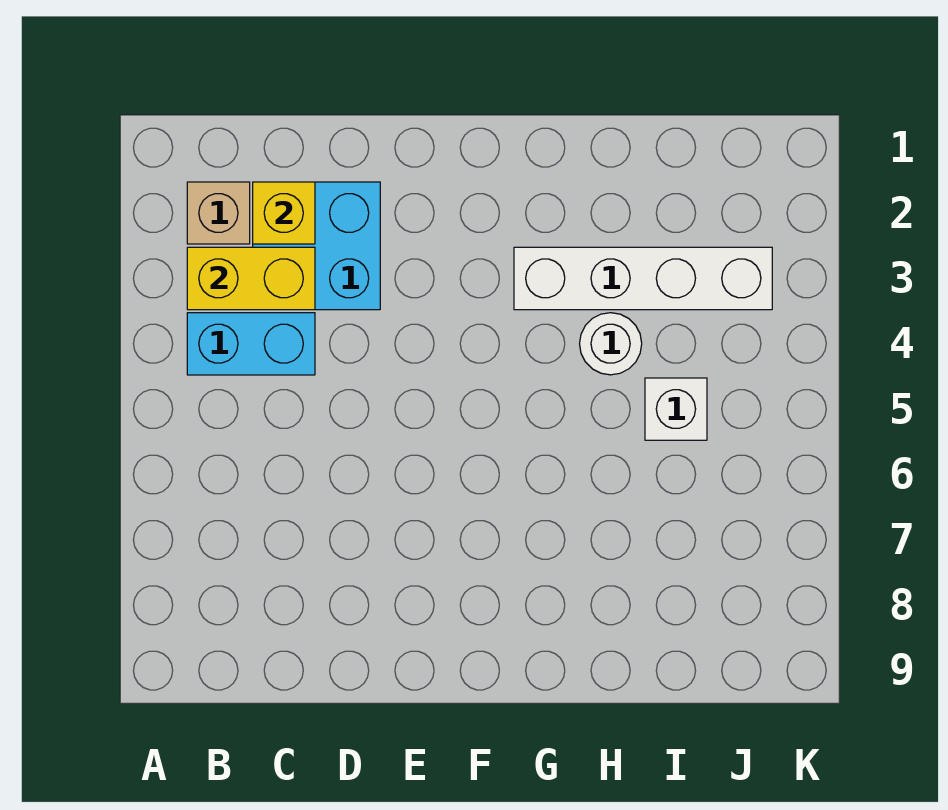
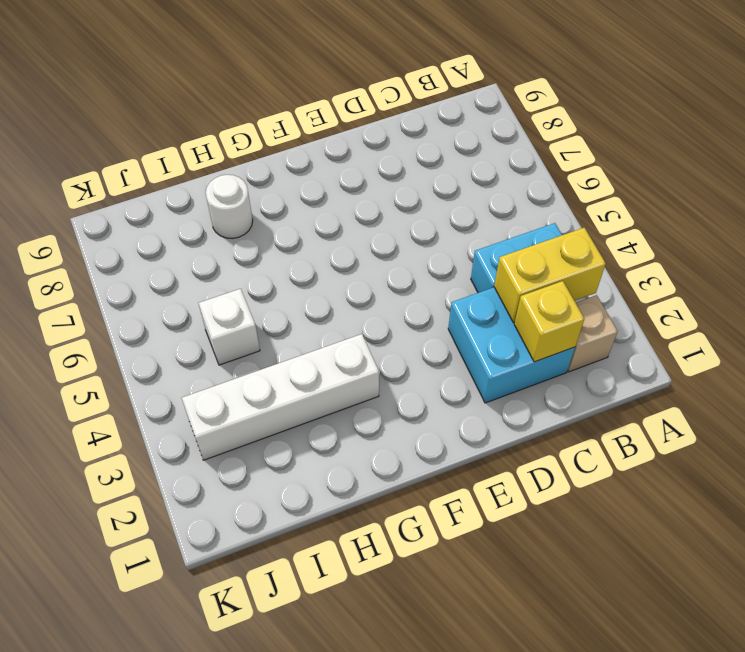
white 1x1 round brick [580,313,642,375] -> white 1x1 round brick moved to [206,175,253,239]

